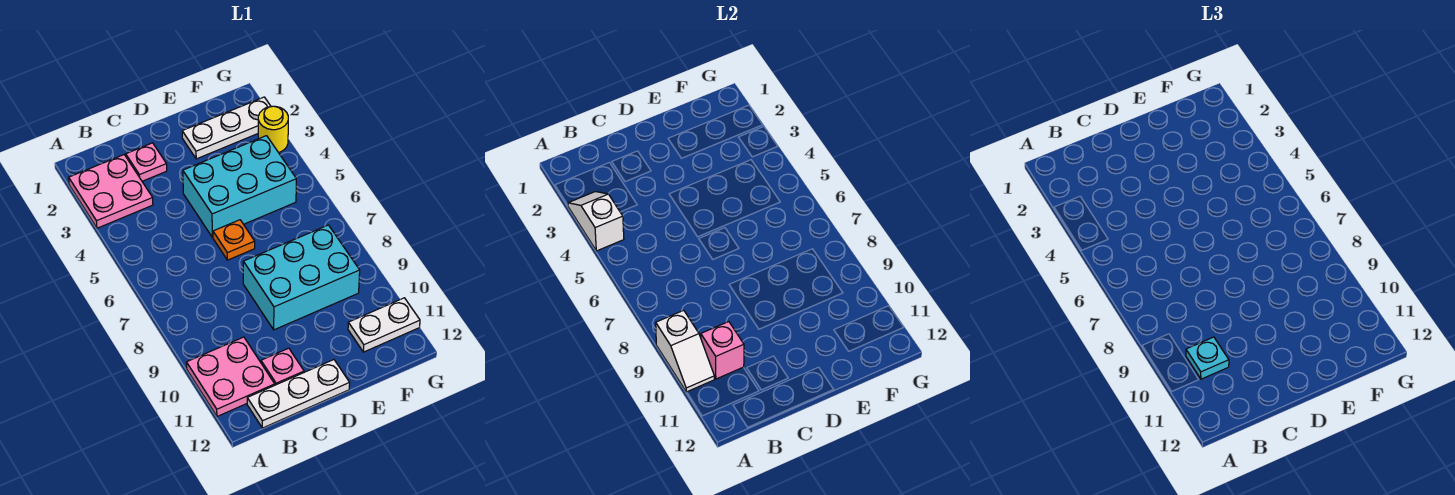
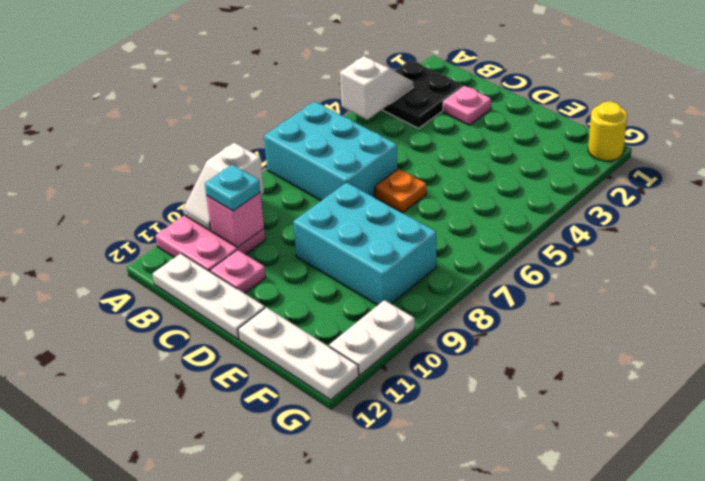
pink 2x2 plate [69,155,153,228] -> black 2x2 plate [382,60,463,128]
cyan 2x3 brick [183,136,296,237] -> cyan 2x3 brick moved to [264,102,397,201]
white 1x3 plate [182,97,271,159] -> white 1x3 plate moved to [238,307,359,400]
white 1x2 plate [348,298,420,352] -> white 1x2 plate turned to [329,300,415,375]
yellow 1x1 round brick [258,106,288,153] -> yellow 1x1 round brick moved to [588,102,627,161]

